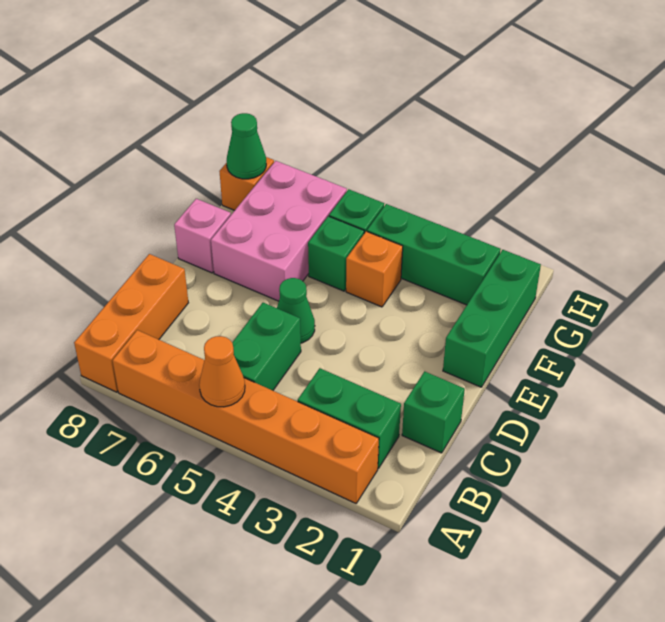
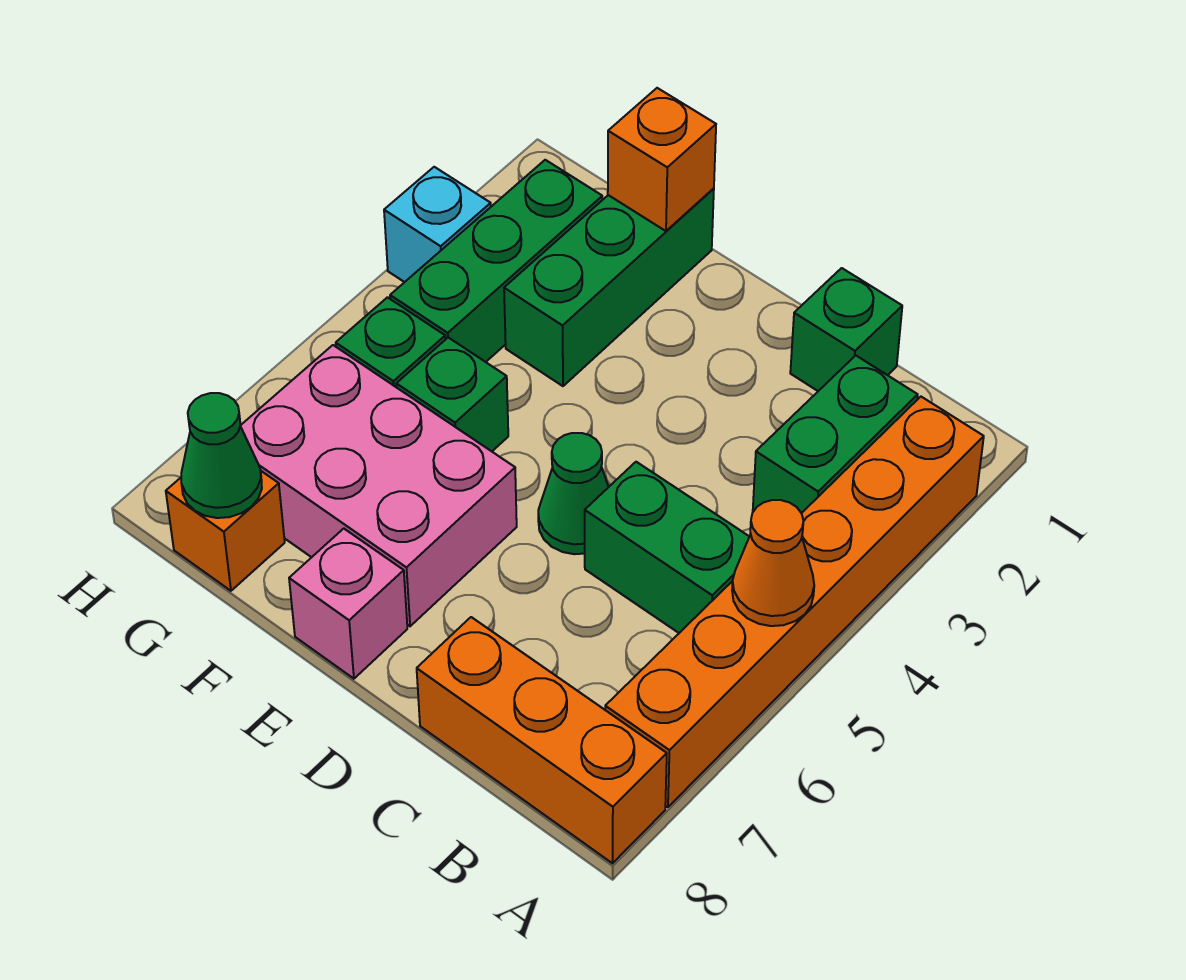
green 1x3 brick [443,250,541,387] -> green 1x3 brick turned to [504,188,714,386]
orange 1x1 brick [346,231,403,307] -> orange 1x1 brick moved to [608,88,716,231]
none -> cyan 1x1 brick [384,167,491,282]

